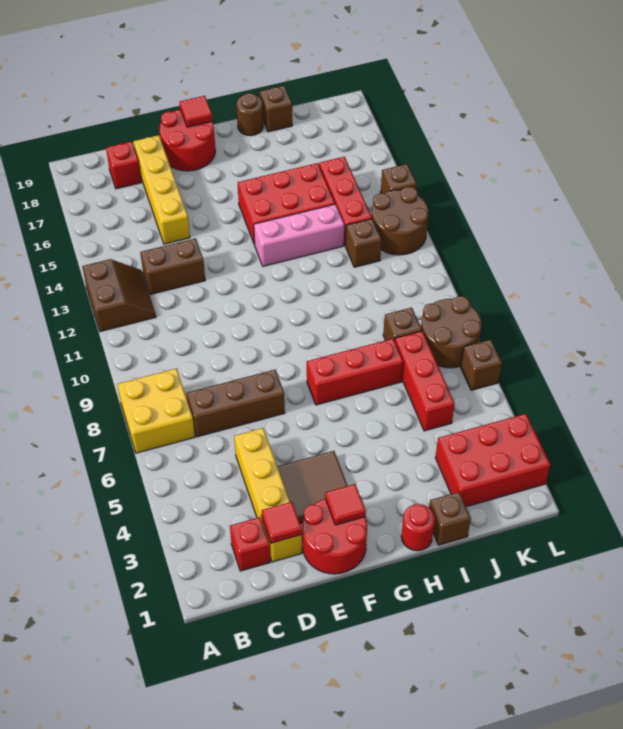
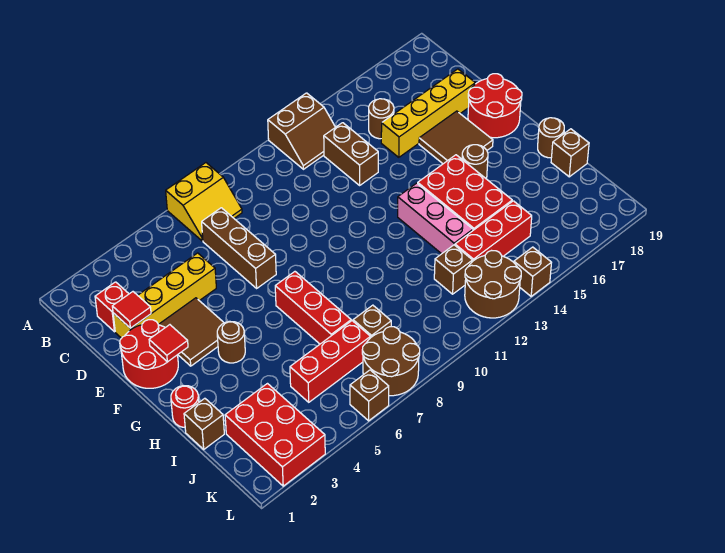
yellow 2x2 brick [117,369,195,453] -> yellow 2x2 slope [166,163,242,241]
none -> brown 1x1 round brick [369,99,394,139]
red 1x1 brick [106,142,141,189] -> none
none -> brown 2x2 tile [419,111,493,164]
red 1x1 tile [180,96,213,127] -> none
none -> brown 1x1 round brick [217,321,245,363]
none -> brown 1x1 round brick [462,145,488,178]

